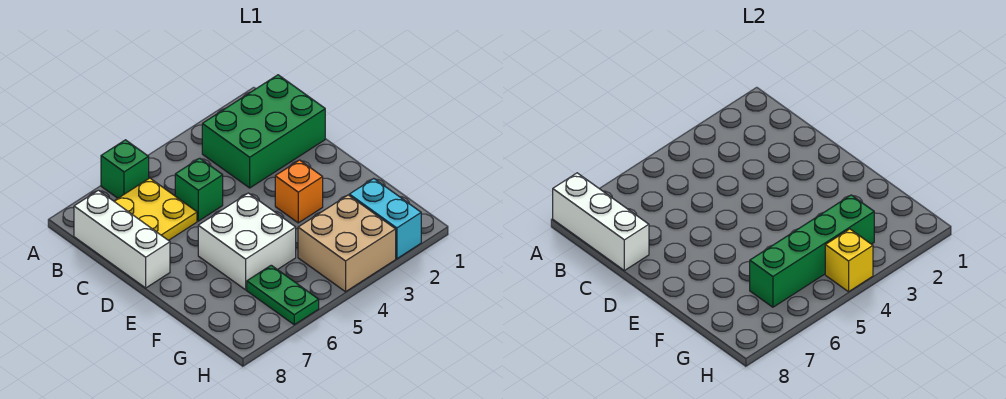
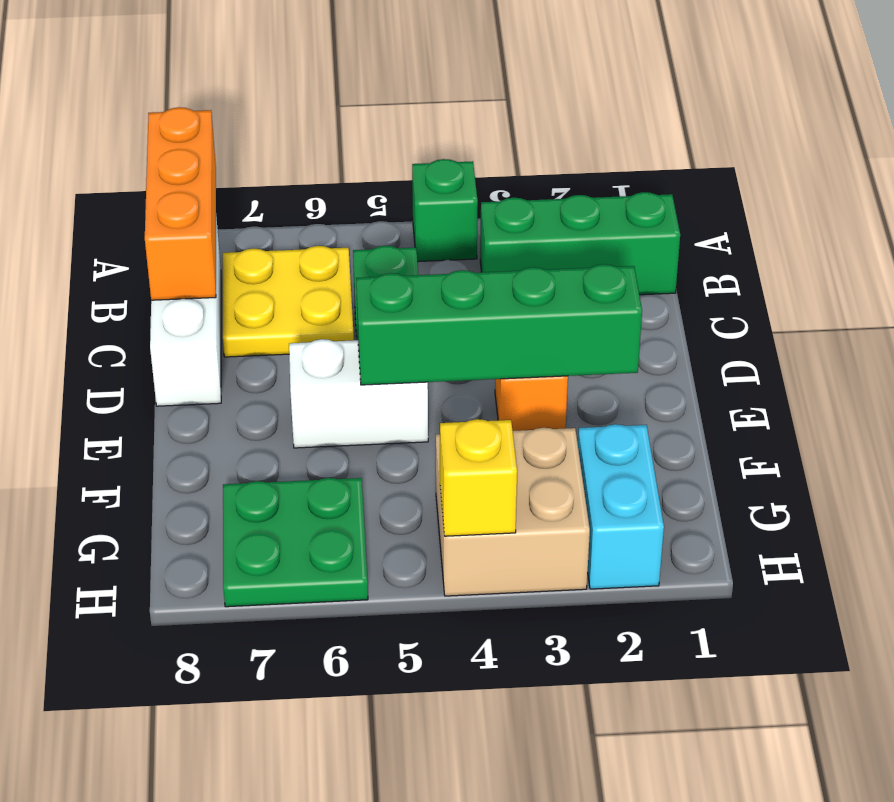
green 1x1 brick [101,140,149,198] -> green 1x1 brick moved to [412,159,478,262]
white 1x3 brick [553,173,649,271] -> orange 1x3 brick [145,107,216,300]
green 2x3 brick [202,75,325,188] -> green 1x3 brick [480,192,680,295]
white 2x2 brick [198,193,296,290] -> white 1x2 brick [289,339,428,448]
green 1x4 brick [750,195,874,307] -> green 1x4 brick moved to [356,264,642,385]
green 1x2 plate [247,265,319,325] -> green 2x2 plate [223,478,368,607]

